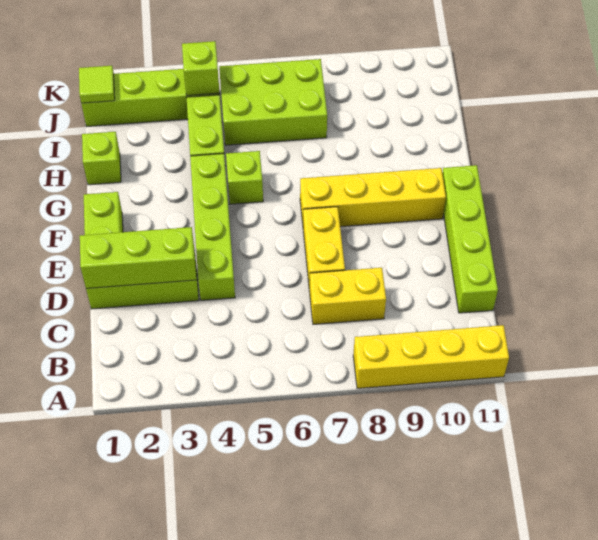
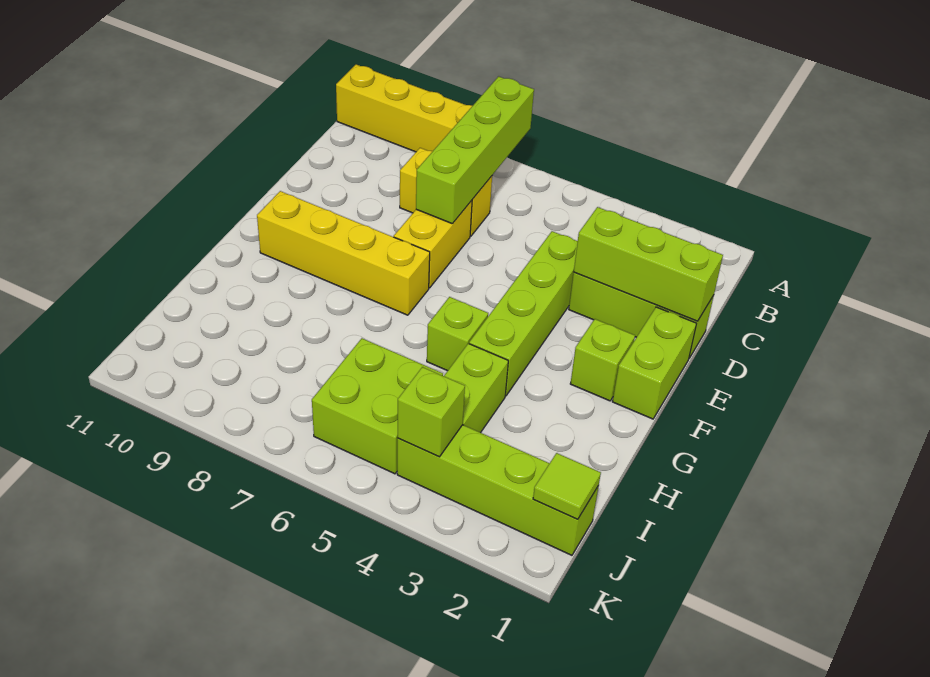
lime 1x4 brick [442,165,498,313] -> lime 1x4 brick moved to [416,76,534,224]
lime 1x1 brick [82,132,121,185] -> lime 1x1 brick moved to [570,319,635,401]
lime 2x3 brick [219,59,327,145] -> lime 2x2 brick [312,338,443,474]

